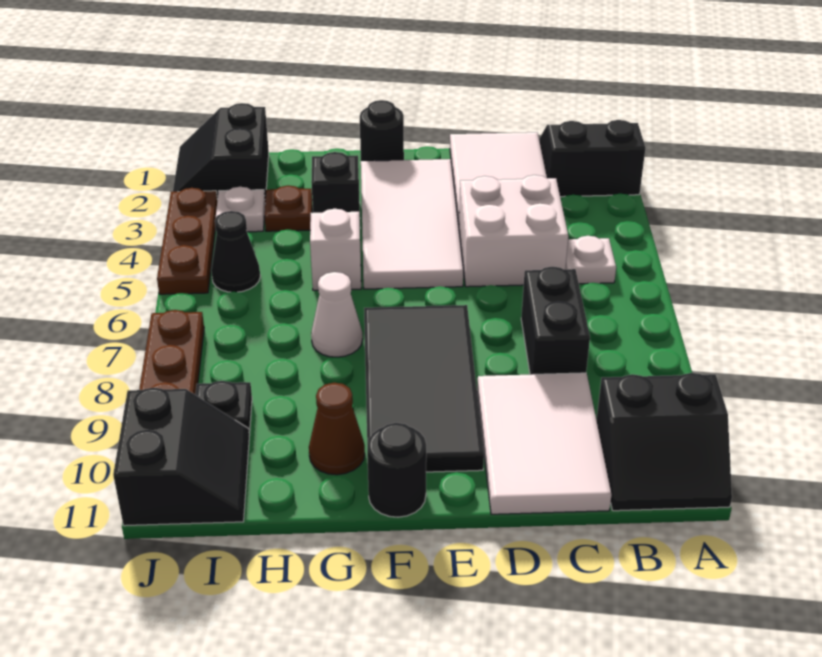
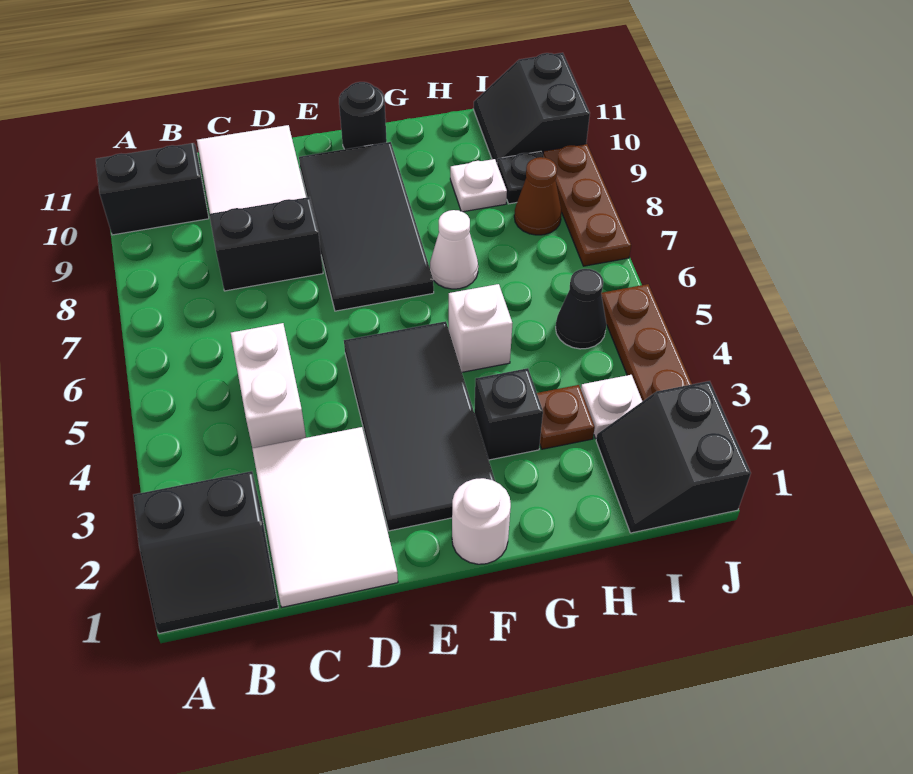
white 1x1 plate [565,236,616,284] -> white 1x1 plate moved to [450,159,507,212]
white 2x2 brick [459,175,568,287] -> white 1x2 brick [231,323,306,448]
black 1x2 brick [521,267,590,375] -> black 1x2 brick turned to [209,197,323,291]
white 2x4 tile [361,159,463,289] -> black 2x4 tile [344,321,495,531]
black 1x1 round brick [360,100,404,161] -> white 1x1 round brick [452,478,511,564]
brown 1x1 cone [309,383,365,475] -> brown 1x1 cone moved to [514,157,562,235]
black 2x2 slope [173,103,269,201] -> black 2x2 slope turned to [596,381,751,533]

